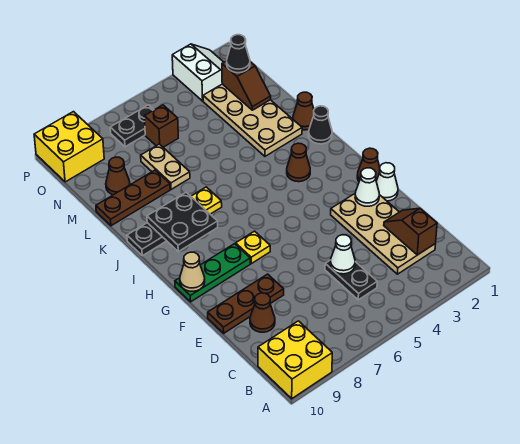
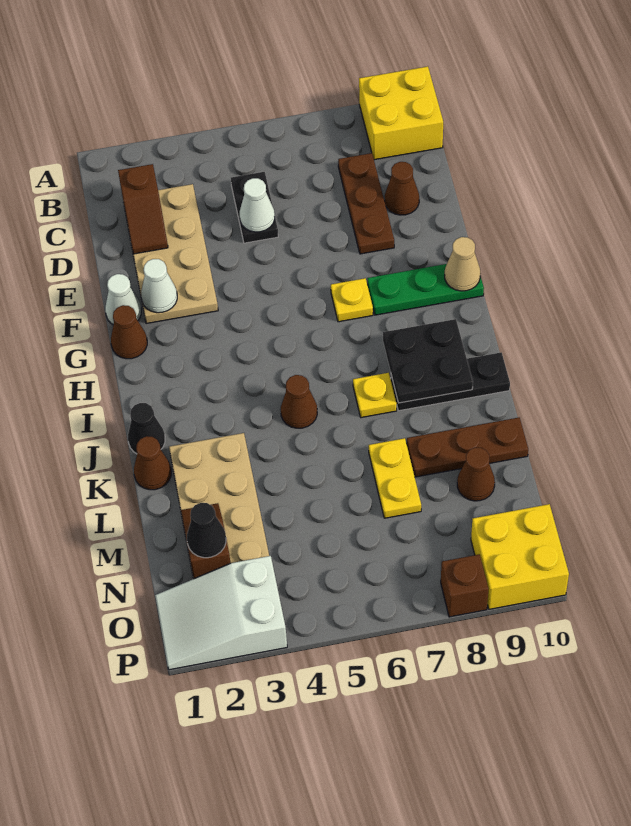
brown 1x3 plate [208,274,284,333] -> brown 1x3 plate turned to [338,153,394,254]
brown 1x1 cone [287,143,310,182] -> brown 1x1 cone moved to [281,375,317,428]
tan 1x2 plate [141,144,190,189] -> yellow 1x2 plate [369,438,421,518]
brown 1x1 brick [144,105,178,147] -> brown 1x1 brick moved to [441,554,489,617]
white 2x2 slope [172,44,224,101] -> white 2x3 slope [155,556,287,670]
black 1x2 plate [110,105,154,147] -> none

